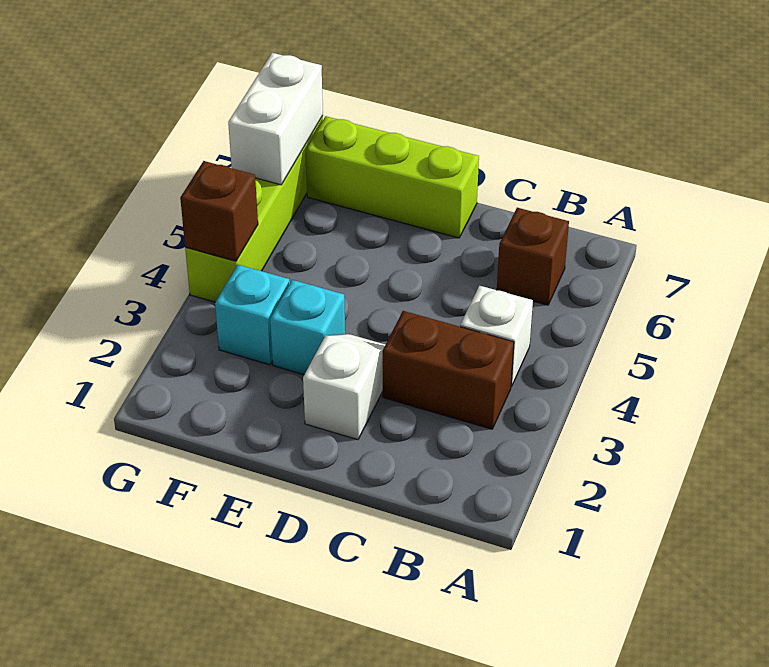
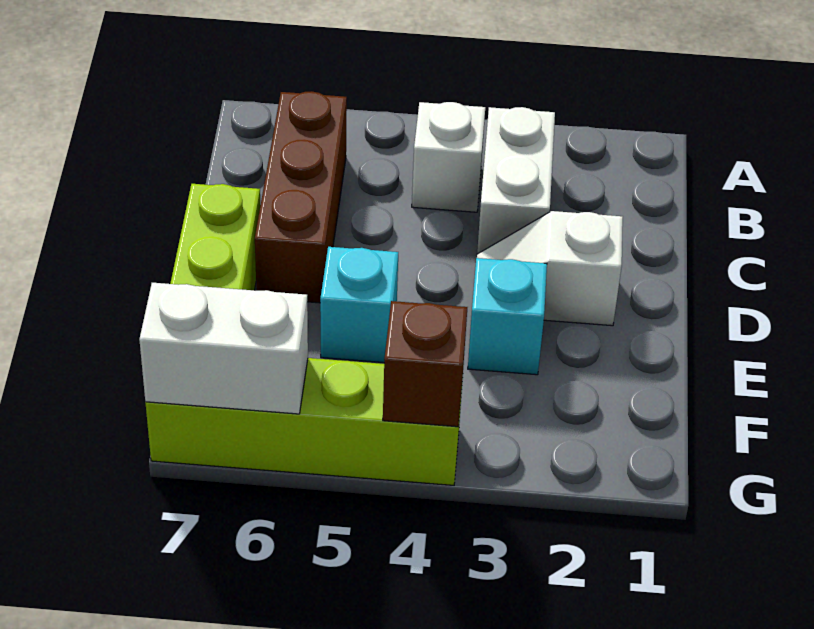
brown 1x2 brick [383,311,514,429] -> white 1x2 brick [477,107,555,254]
brown 1x1 brick [497,208,569,305] -> brown 1x3 brick [255,91,347,303]
cyan 1x1 brick [215,265,290,365] -> cyan 1x1 brick moved to [320,247,398,363]

